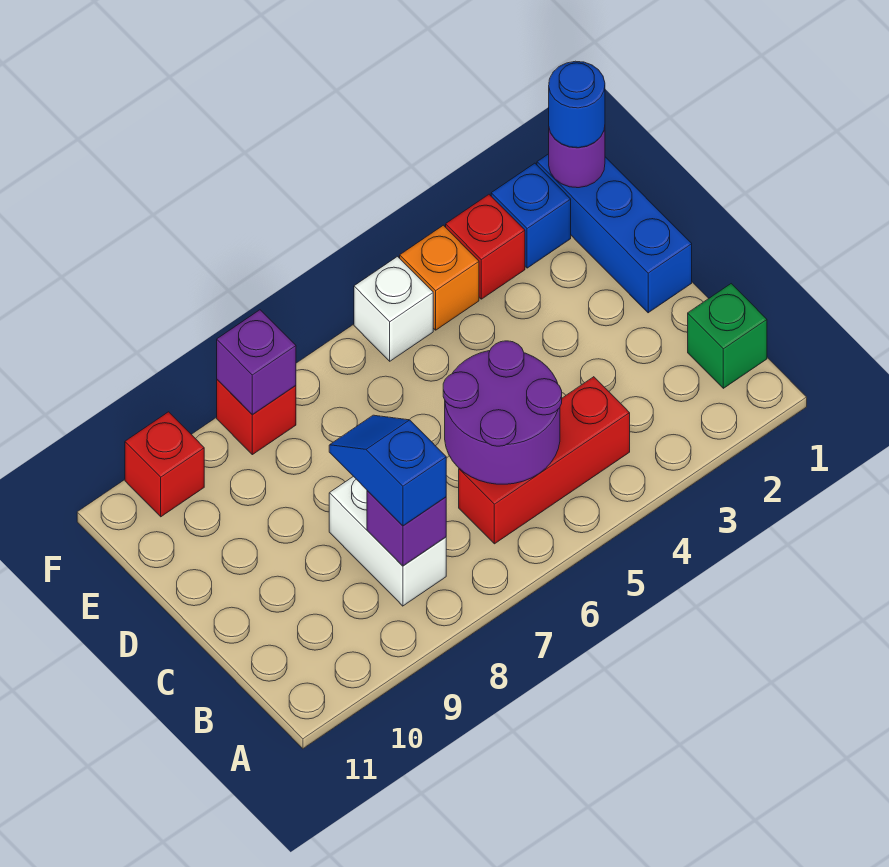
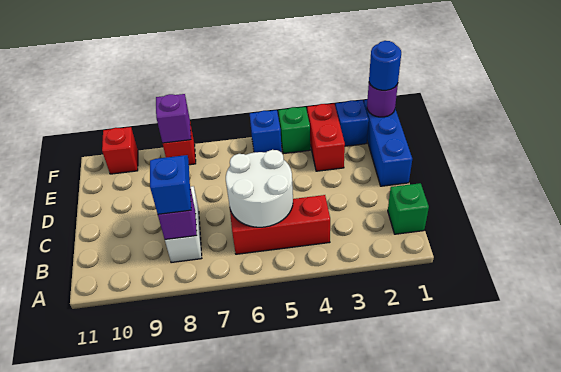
purple 2x2 round brick [443,341,562,484] -> white 2x2 round brick [226,150,293,227]
red 1x1 brick [446,195,525,299] -> red 1x2 brick [307,104,345,171]
orange 1x1 brick [400,225,479,330] -> green 1x1 brick [278,107,310,153]
white 1x1 brick [354,257,433,361] -> blue 1x1 brick [250,110,282,153]

